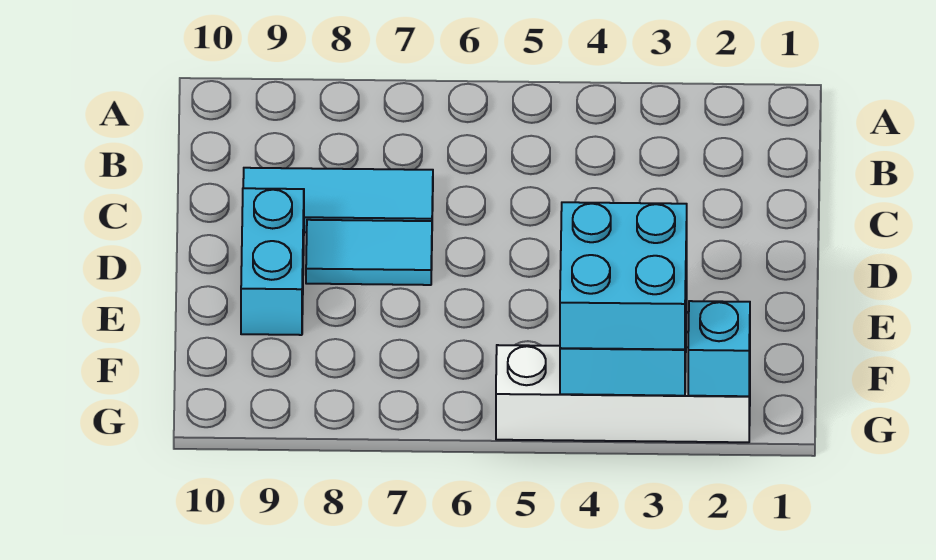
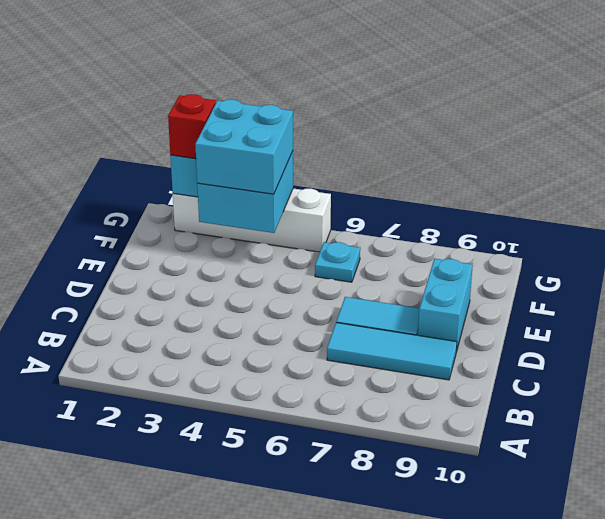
none -> cyan 1x1 plate [315,242,360,282]
none -> red 1x1 brick [168,94,216,159]

